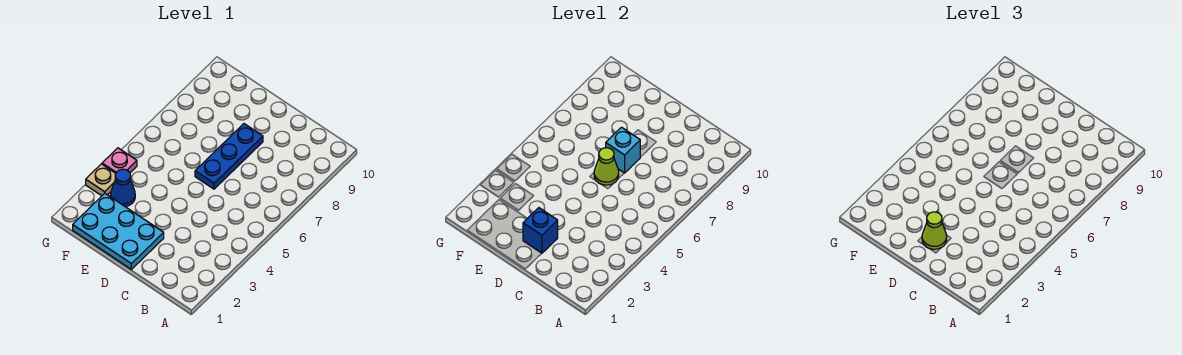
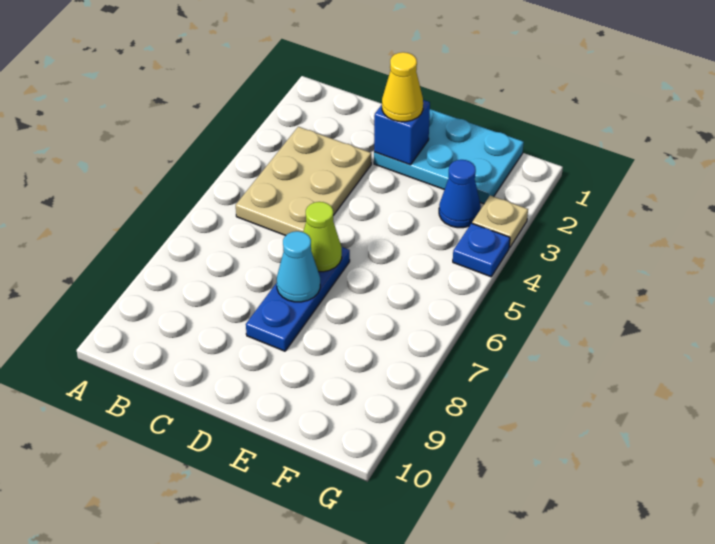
none -> tan 2x3 plate [236,127,371,236]
lime 1x1 cone [922,212,947,249] -> yellow 1x1 cone [382,52,423,122]
cyan 1x1 brick [606,127,640,173] -> cyan 1x1 cone [277,231,320,302]
pink 1x1 plate [102,148,137,173] -> blue 1x1 plate [453,223,510,277]

